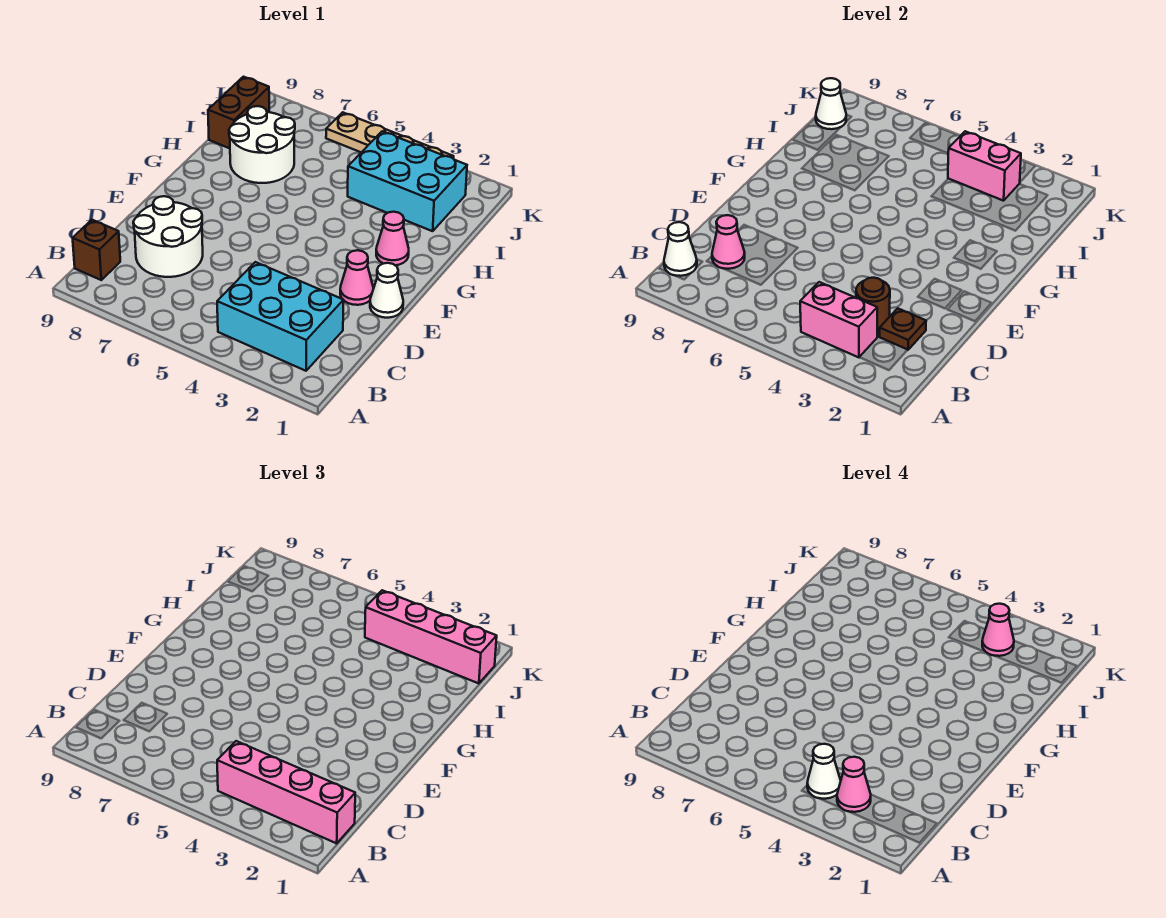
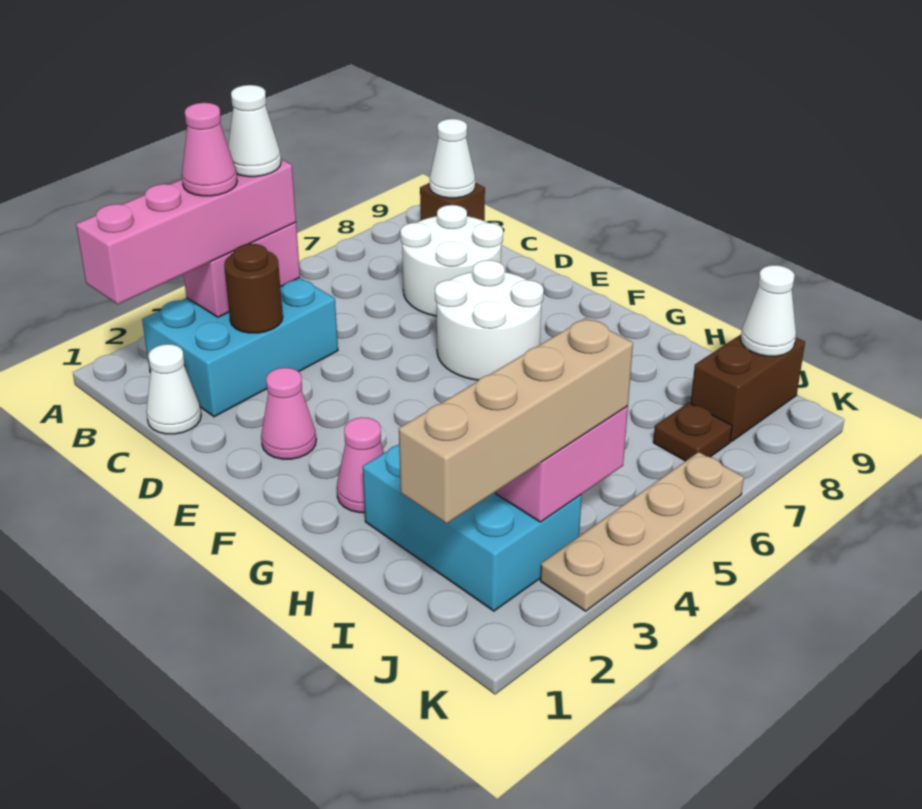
brown 1x1 plate [880,308,926,350] -> brown 1x1 plate moved to [653,403,732,461]
pink 1x1 cone [712,215,745,269] -> none
white 1x1 cone [370,263,403,318] -> white 1x1 cone moved to [146,344,201,434]
white 2x2 round brick [229,106,295,183] -> white 2x2 round brick moved to [435,260,544,380]
cyan 2x3 brick [348,131,467,231] -> cyan 2x3 brick turned to [363,445,582,611]
brown 1x2 brick [208,77,269,148] -> brown 1x2 brick turned to [691,335,805,442]
pink 1x4 brick [365,590,497,683] -> tan 1x4 brick [399,318,633,523]
pink 1x1 cone [982,604,1014,656] -> none

